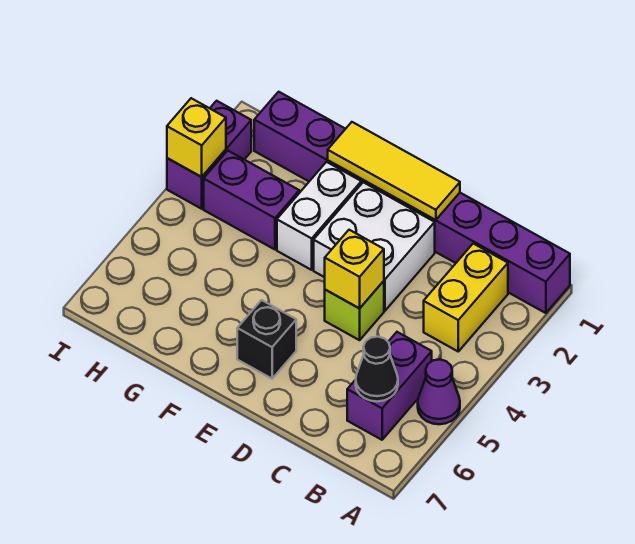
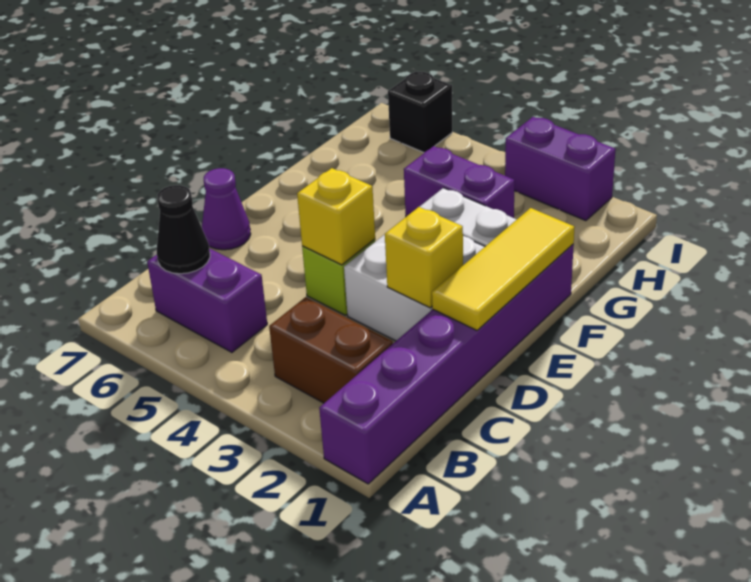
purple 1x8 brick [254,92,570,313] -> purple 1x6 brick [319,244,574,484]
purple 1x1 cone [418,359,460,424] -> purple 1x1 cone moved to [202,168,251,250]
yellow 1x2 brick [424,244,508,351] -> brown 1x2 brick [269,297,393,403]
black 1x1 brick [237,300,296,379] -> black 1x1 brick moved to [388,71,452,152]
purple 1x2 brick [204,151,299,249] -> purple 1x2 brick turned to [404,146,515,218]
yellow 1x1 brick [167,98,226,177] -> yellow 1x1 brick moved to [385,207,463,308]

